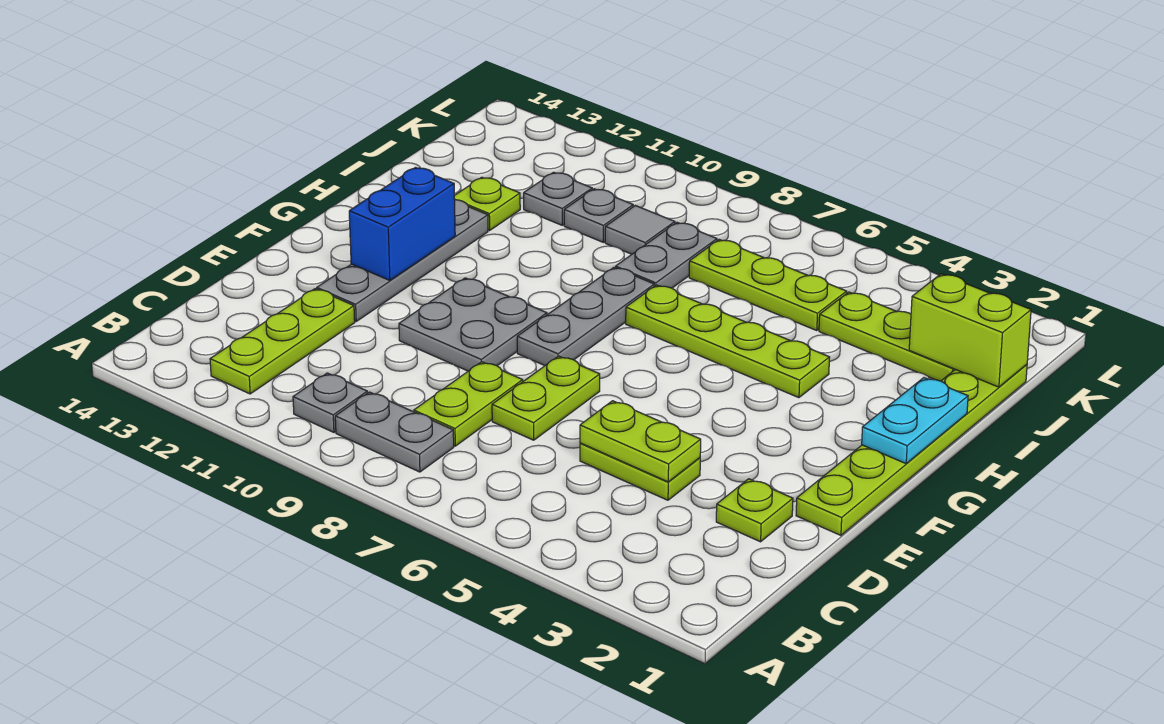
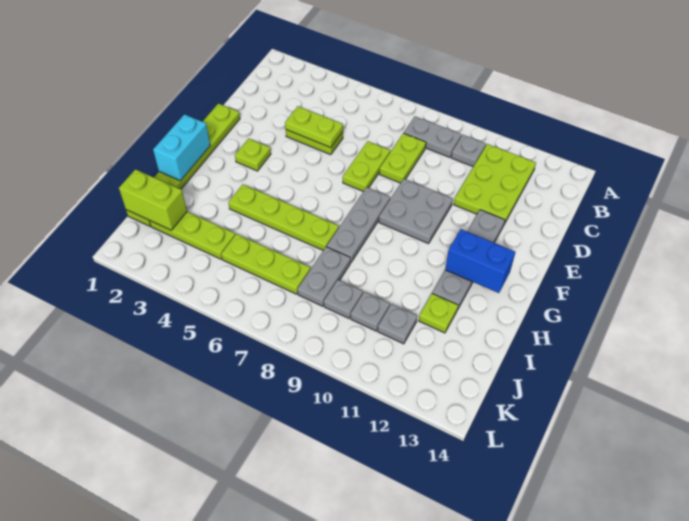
lime 1x3 plate [210,289,355,394] -> lime 2x3 plate [454,144,536,224]
lime 1x1 plate [716,479,793,542] -> lime 1x1 plate moved to [235,138,271,171]
blue 1x2 brick [349,168,455,280] -> blue 1x2 brick turned to [445,229,515,293]
cyan 1x2 plate [862,378,968,464] -> cyan 1x2 brick [153,114,210,181]
grey 1x1 tile [605,206,675,254] -> grey 1x1 plate [324,280,363,318]

